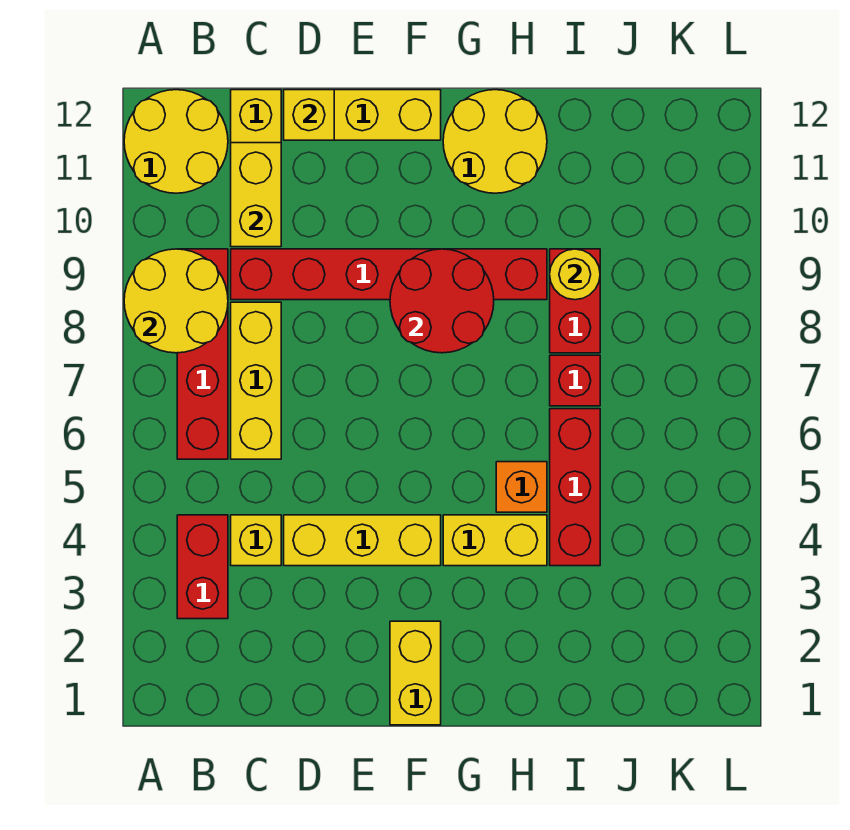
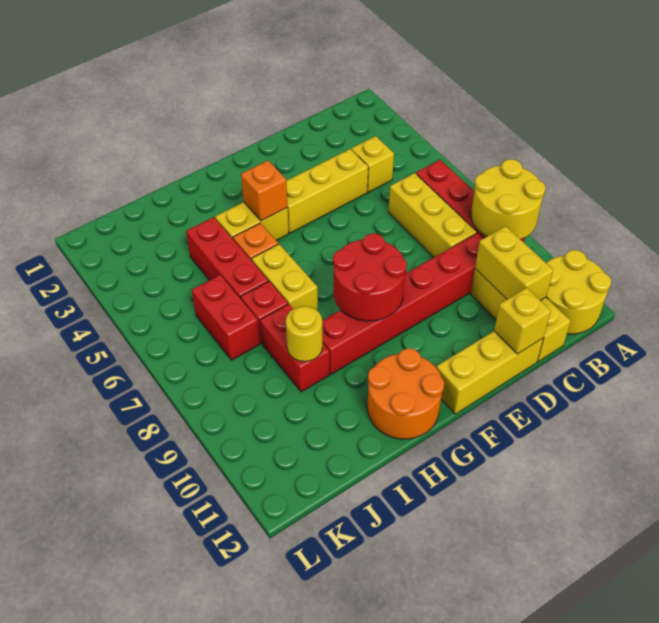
red 1x2 brick [177,515,228,619] -> red 1x2 brick moved to [192,275,260,360]
yellow 1x2 brick [390,621,441,725] -> yellow 1x2 brick moved to [252,244,318,311]
none -> orange 1x1 brick [241,160,288,221]
yellow 2x2 round brick [443,90,547,193] -> orange 2x2 round brick [367,348,444,439]

